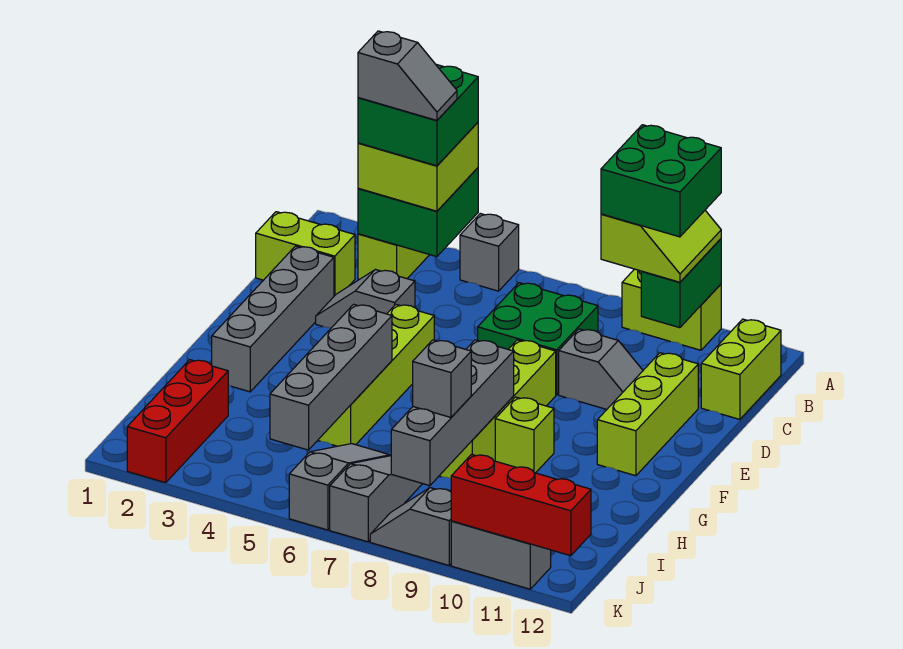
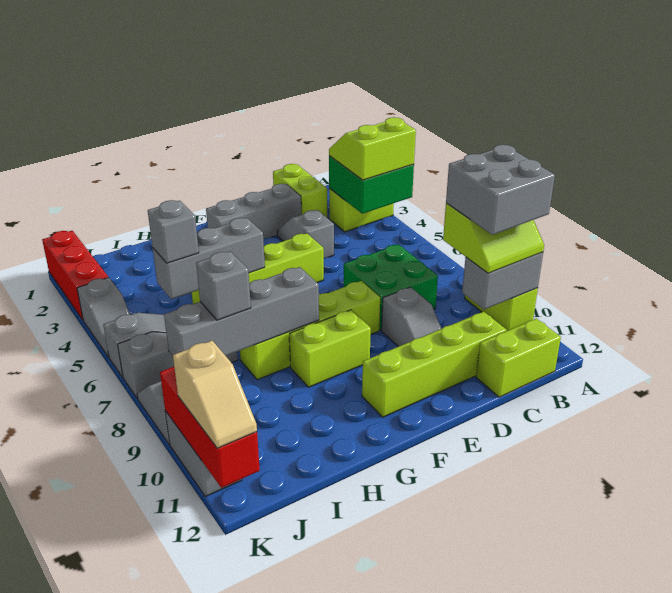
lime 2x2 brick [358,122,478,211] -> lime 2x2 slope [329,117,416,180]
green 2x2 brick [358,64,478,166] -> none
grey 1x1 brick [460,214,519,291] -> grey 1x1 brick moved to [148,200,199,263]
green 2x2 brick [601,125,721,237] -> grey 2x2 brick [446,145,555,235]
green 1x2 brick [641,239,721,328] -> grey 1x2 brick [462,252,543,310]
grey 1x2 slope [358,31,457,120] -> grey 1x2 slope moved to [77,277,130,357]
grey 1x4 brick [212,246,334,392] -> grey 1x3 brick [206,184,301,239]
lime 1x3 brick [597,353,698,476] -> lime 1x4 brick [362,312,507,417]
grey 1x4 brick [270,304,392,450] -> grey 1x3 brick [153,218,265,299]
lime 1x1 brick [495,397,554,473] -> lime 1x2 brick [289,310,371,387]
red 1x3 brick [127,360,228,483] -> red 1x3 brick turned to [42,231,108,320]
none -> tan 1x2 slope [173,341,257,448]

